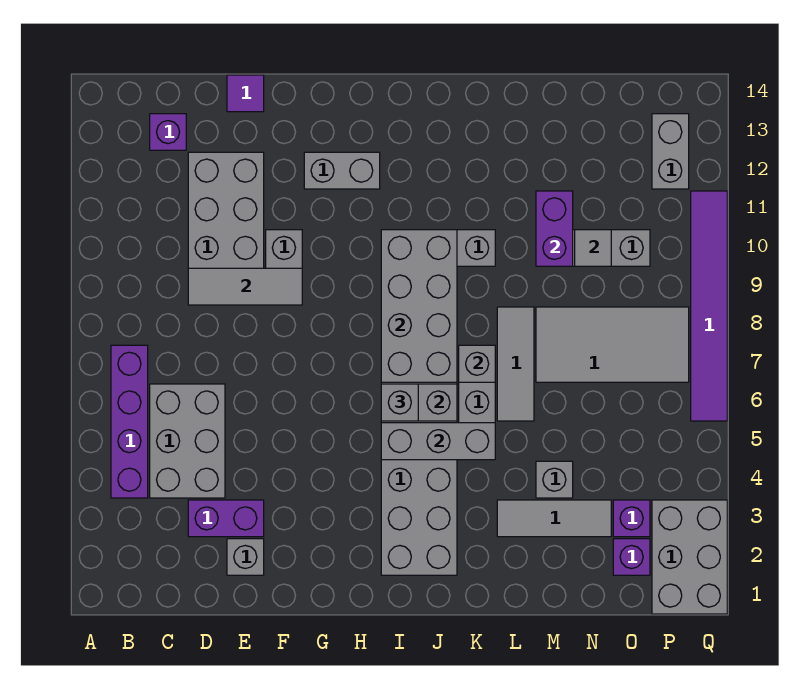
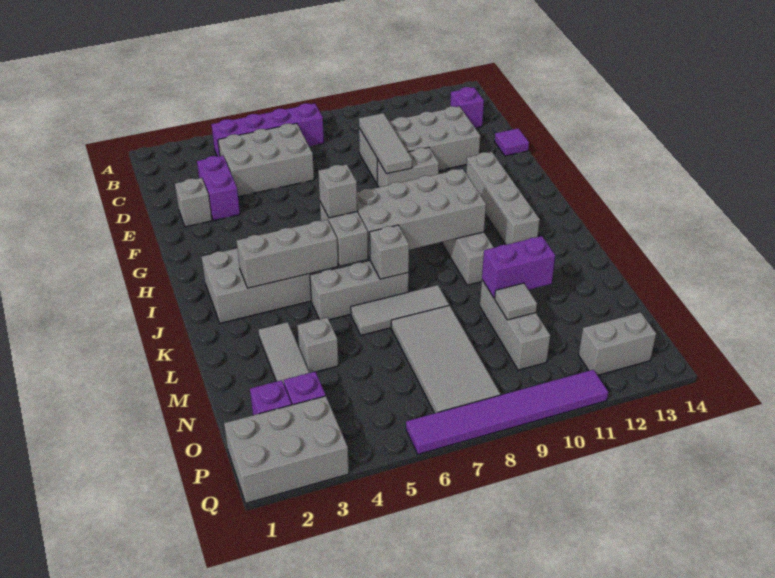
grey 1x2 brick [304,152,380,189] -> grey 1x4 brick [466,152,540,245]
grey 1x3 brick [381,423,495,460] -> grey 1x3 brick turned to [237,220,338,288]

